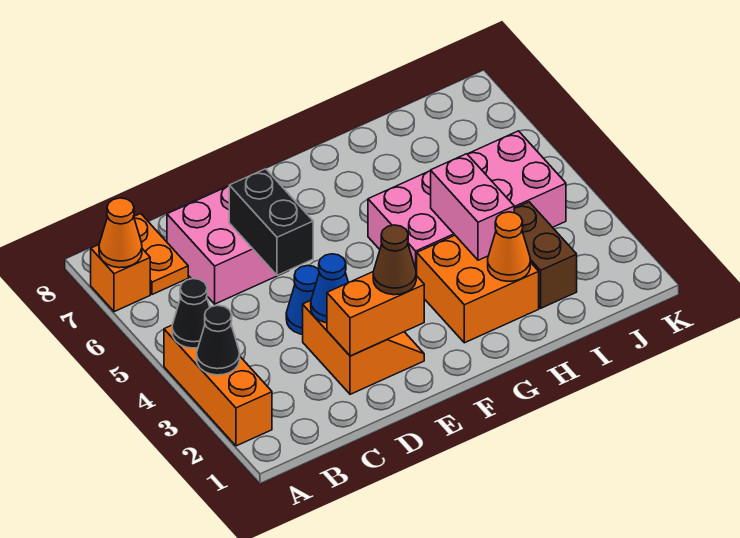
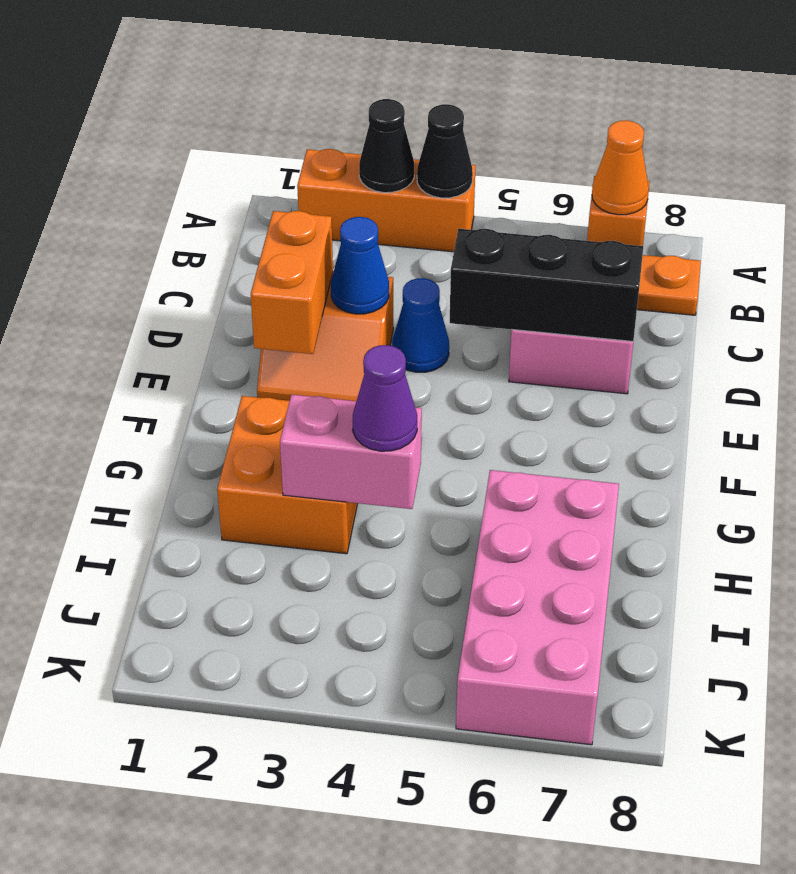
black 1x2 brick [229,169,313,275] -> black 1x3 brick [450,229,643,341]
brown 1x1 cone [373,225,416,295] -> none
pink 2x4 brick [368,131,566,275] -> pink 2x4 brick moved to [456,470,619,745]
orange 1x1 cone [488,212,530,281] -> none
none -> purple 1x1 cone [353,345,417,451]
brown 1x2 brick [514,202,577,308] -> none

